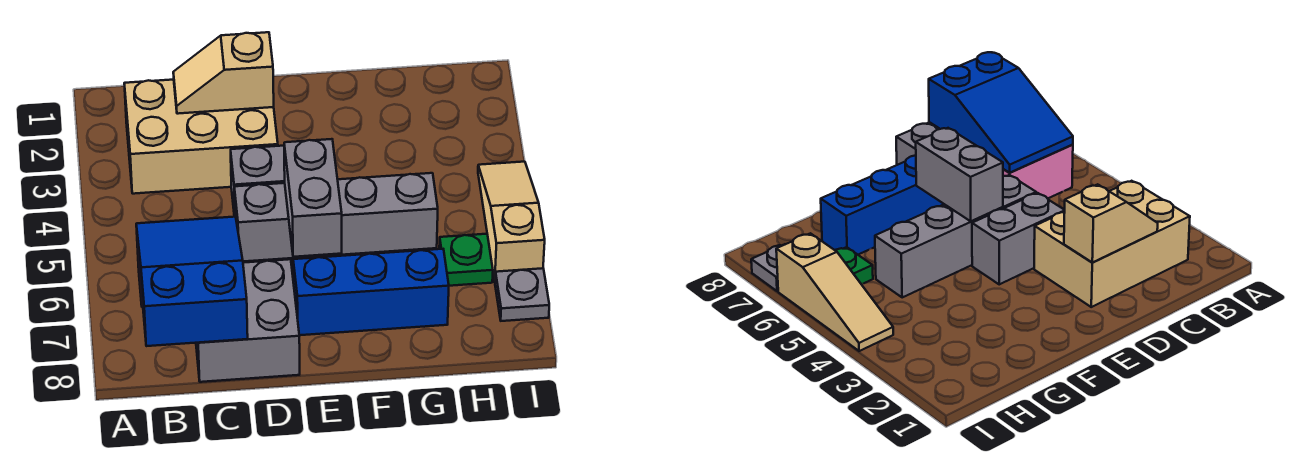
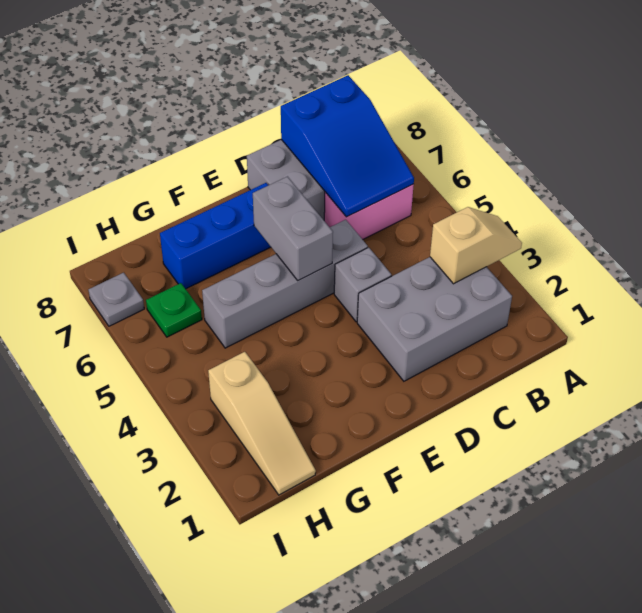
tan 2x3 brick [124,80,278,194] -> grey 2x3 brick [357,257,512,381]
tan 1x2 slope [173,32,274,114] -> tan 1x2 slope moved to [430,207,522,284]
grey 1x2 brick [231,146,285,217] -> grey 1x1 brick [334,247,392,322]
tan 1x3 slope [478,162,545,281] -> tan 1x3 slope moved to [208,352,316,495]

